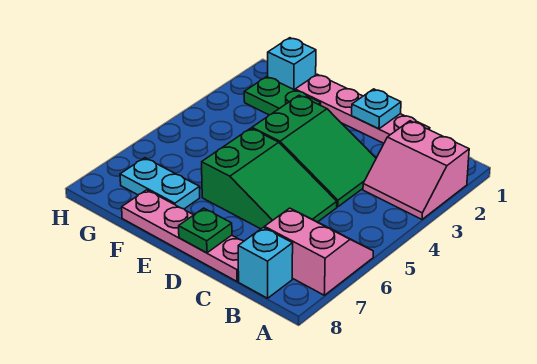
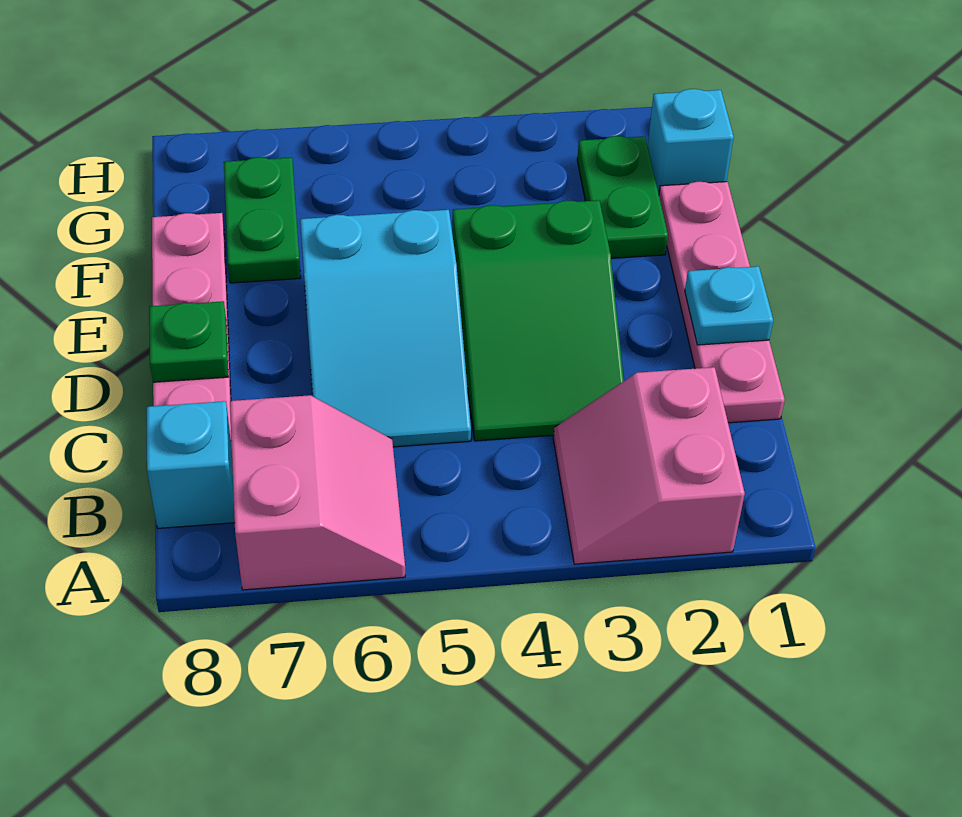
green 2x3 slope [202,128,337,229] -> cyan 2x3 slope [300,210,471,447]
cyan 1x2 plate [120,158,200,209] -> green 1x2 plate [224,157,301,283]

